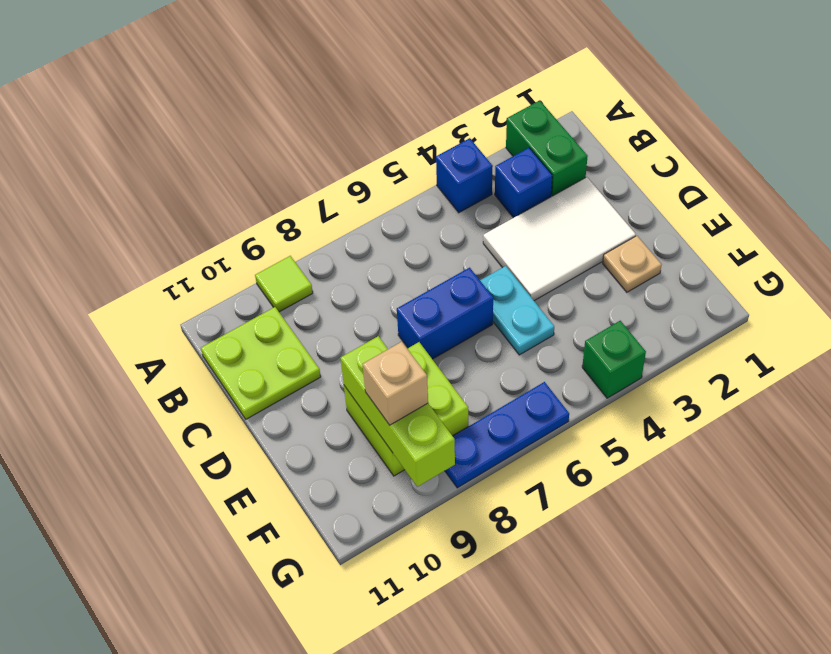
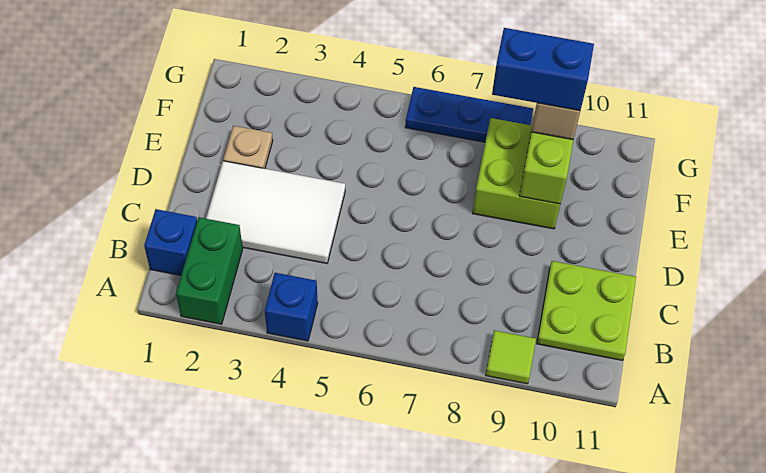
blue 1x1 brick [495,148,552,218] -> blue 1x1 brick moved to [144,209,197,275]
cyan 1x2 plate [480,266,554,355] -> none
blue 1x2 brick [397,268,493,359] -> blue 1x2 brick moved to [492,28,594,111]
green 1x1 brick [582,321,646,398] -> none

